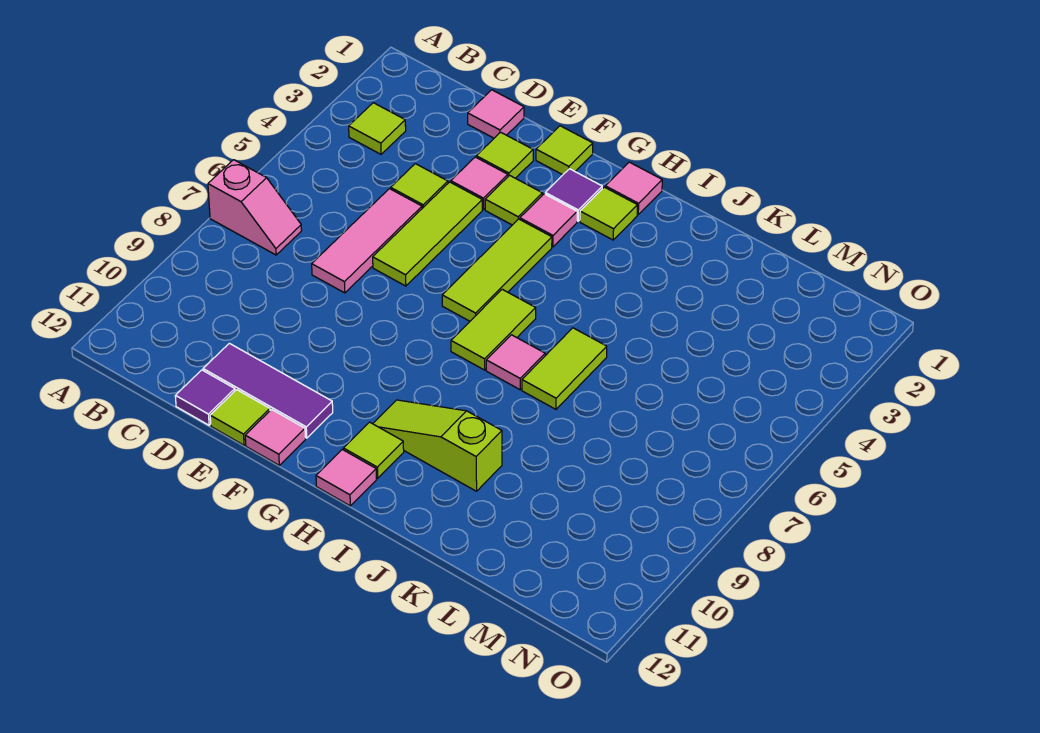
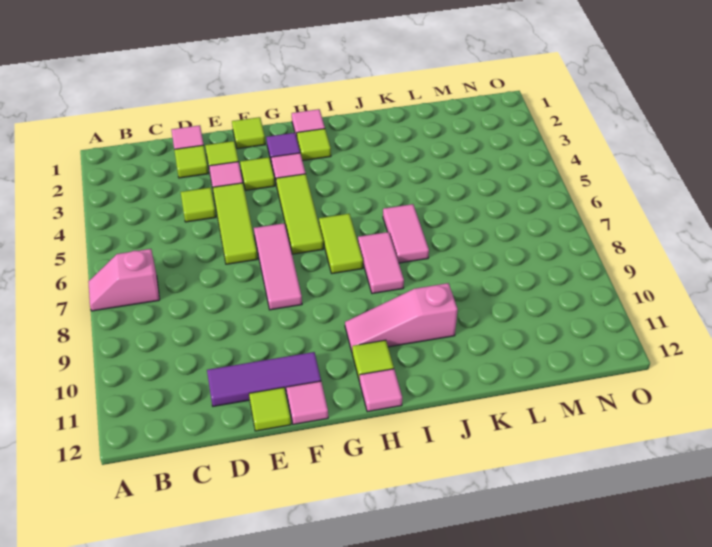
pink 1x2 slope [208,160,302,255] -> pink 1x2 slope turned to [88,249,160,311]
lime 1x1 tile [349,103,406,154] -> lime 1x1 tile moved to [174,145,208,178]
pink 1x3 tile [312,189,422,293] -> pink 1x3 tile moved to [254,223,302,310]
purple 1x1 tile [175,370,235,425] -> none
lime 1x3 slope [373,400,502,491] -> pink 1x3 slope [345,283,458,351]
pink 1x1 tile [486,335,545,390] -> pink 1x2 tile [358,232,404,294]
lime 1x2 tile [522,328,607,409] -> pink 1x2 tile [383,204,429,263]

